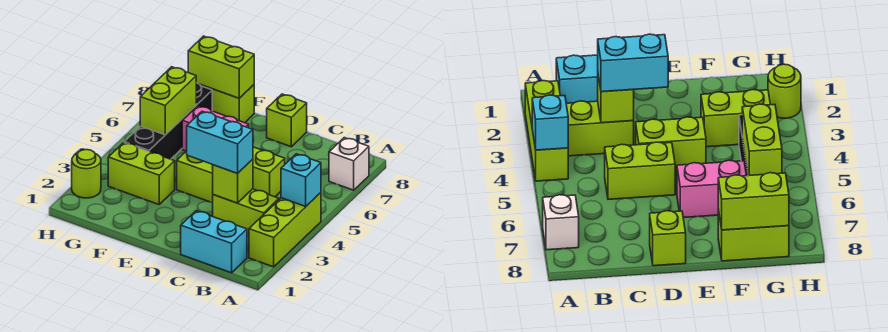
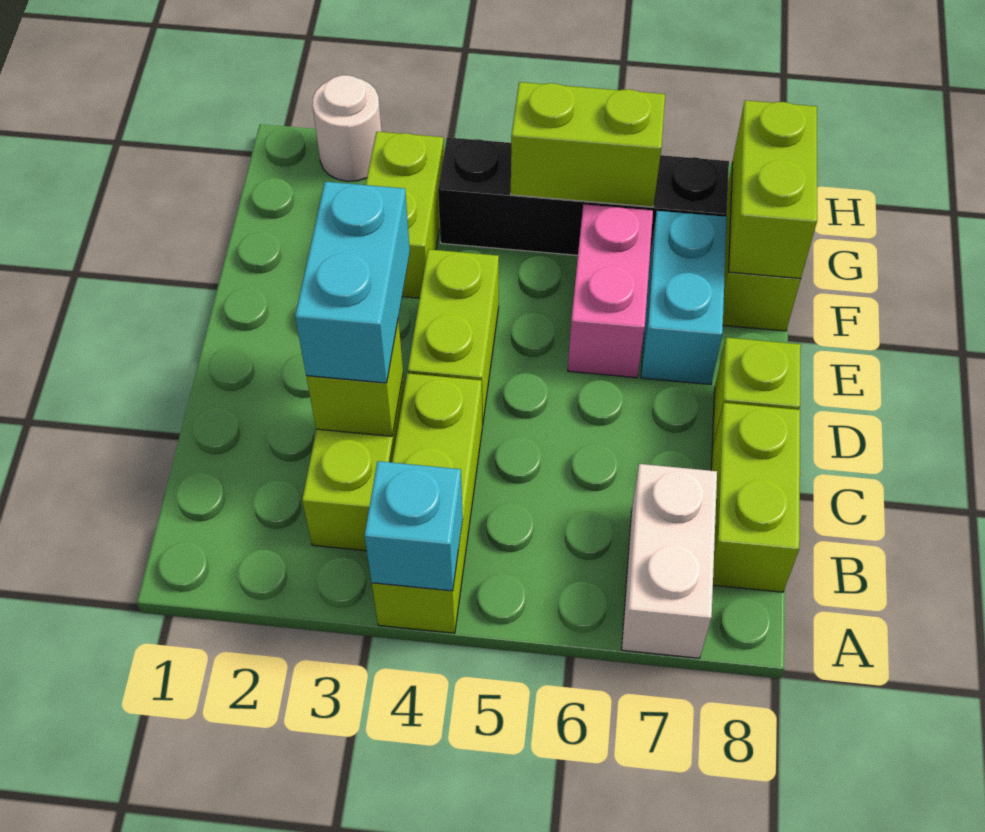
lime 1x3 brick [249,193,321,267] -> lime 1x3 brick turned to [372,373,482,633]
white 1x1 brick [329,138,369,190] -> white 1x2 brick [622,464,717,658]
cyan 1x2 brick [181,211,247,273] -> cyan 1x2 brick moved to [641,211,727,385]
lime 1x2 brick [253,147,285,197] -> lime 1x2 brick moved to [711,403,800,592]
lime 1x1 round brick [72,150,101,198] -> white 1x1 round brick [312,75,382,181]

